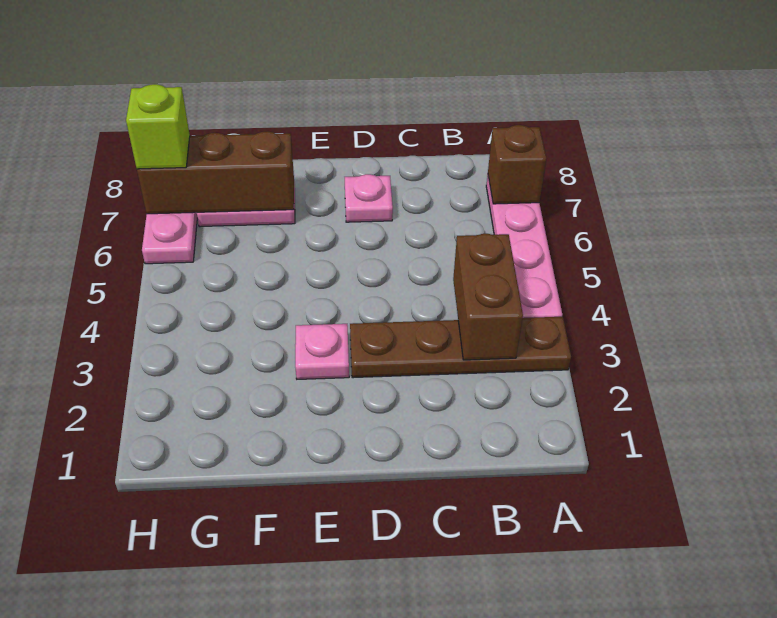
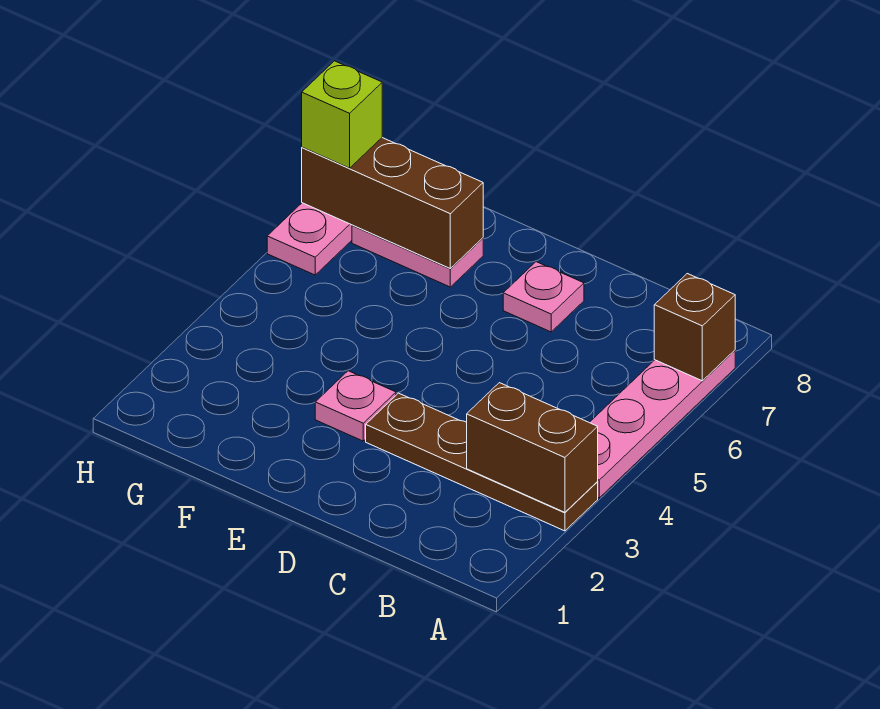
brown 1x2 brick [453,234,523,360] -> brown 1x2 brick turned to [467,383,598,512]

